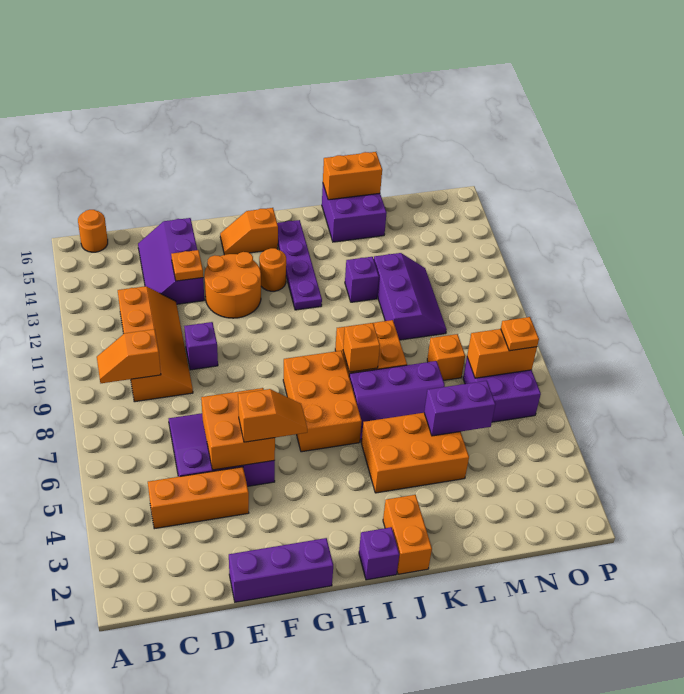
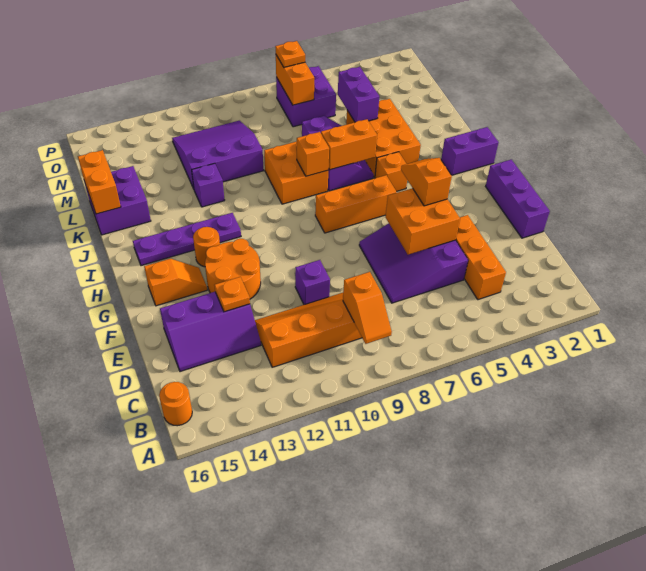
orange 1x2 slope [220,208,278,255] -> orange 1x2 slope turned to [144,259,207,306]
orange 2x3 brick [283,351,362,452] -> orange 1x3 brick [315,175,397,233]
purple 1x1 brick [359,527,399,580] -> purple 1x2 brick [441,127,499,175]
orange 1x2 brick [383,495,432,574] -> orange 1x2 brick moved to [321,119,377,170]
purple 2x3 slope [374,253,447,340] -> purple 3x3 slope [172,121,264,189]
orange 1x1 brick [427,334,465,380] -> orange 1x1 brick moved to [375,152,407,191]

